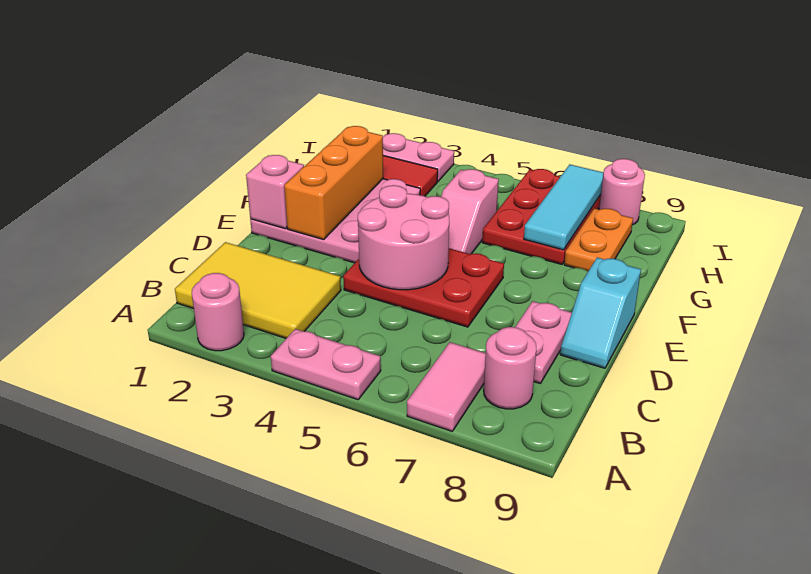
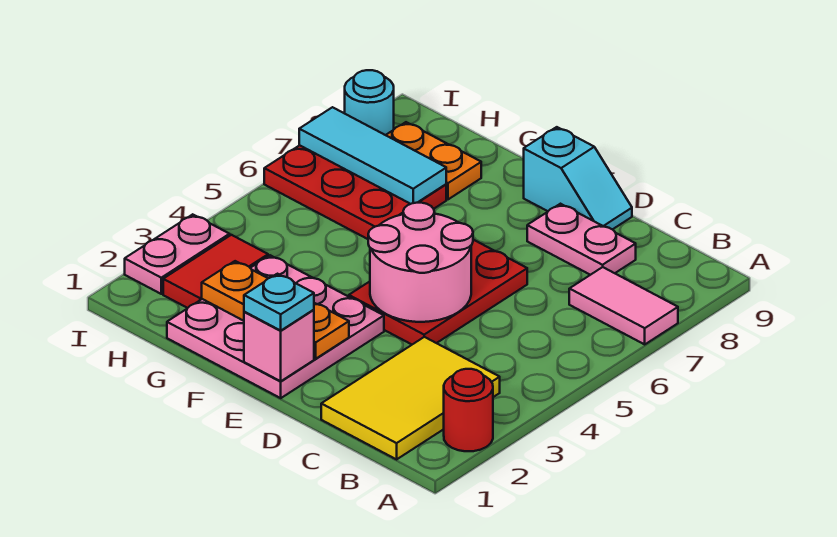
pink 1x1 round brick [192,273,244,351] -> red 1x1 round brick [444,369,493,451]
pink 1x2 plate [271,329,381,400] -> none
pink 1x1 round brick [484,327,536,409] -> none
none -> cyan 1x1 plate [244,274,314,330]
orange 1x3 brick [284,126,383,239] -> orange 1x3 plate [202,261,349,359]
pink 1x2 slope [441,169,499,254] -> none
pink 1x1 round brick [599,159,645,225] -> cyan 1x1 round brick [345,70,394,135]

